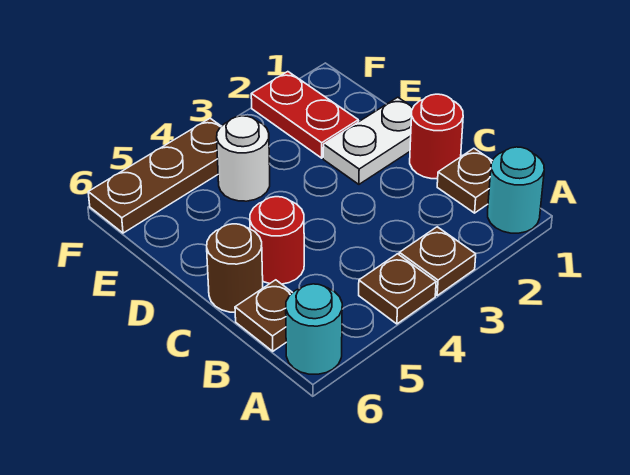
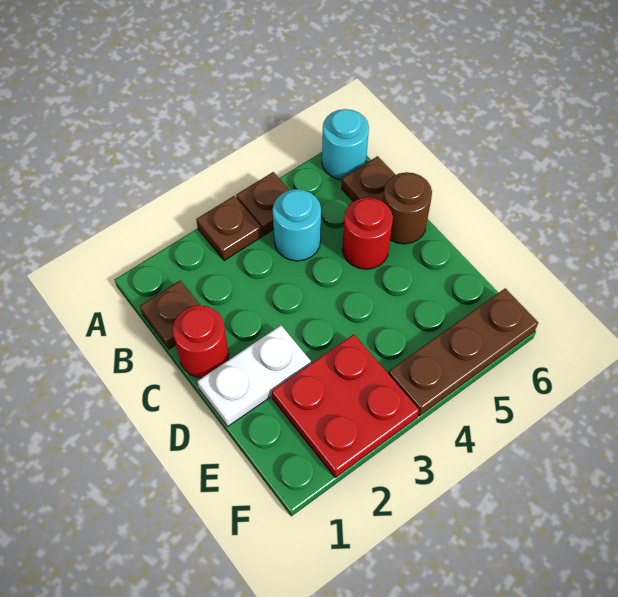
cyan 1x1 round brick [488,147,544,233] -> cyan 1x1 round brick moved to [273,189,321,261]
red 1x2 plate [251,72,358,158] -> red 2x2 plate [272,334,419,478]
white 1x1 round brick [217,116,270,201] -> none

